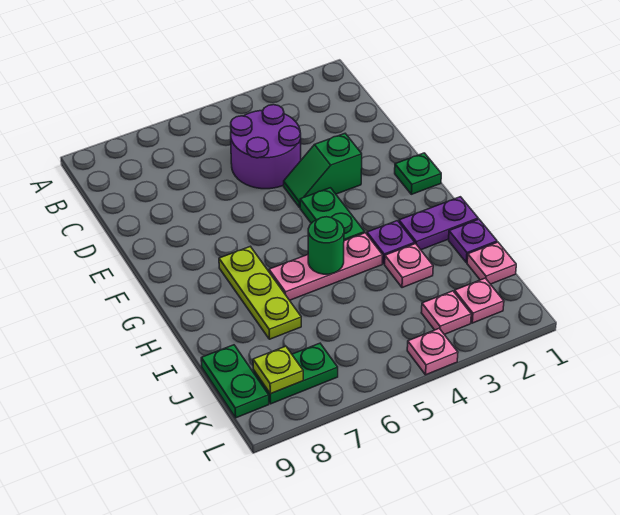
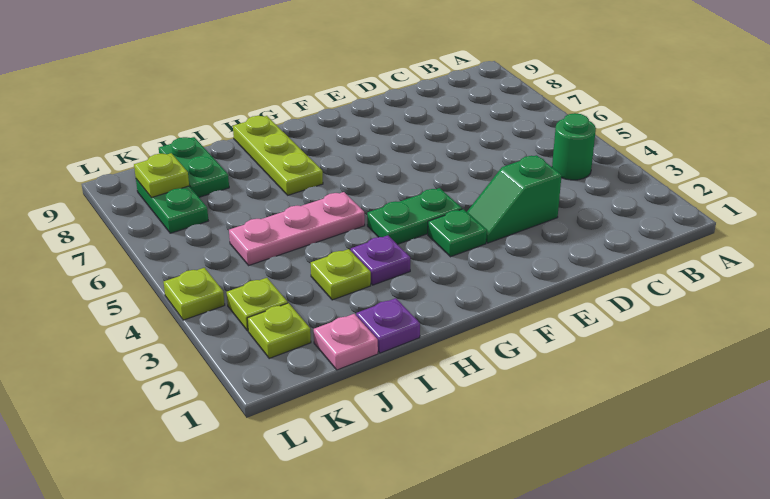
purple 2x2 round brick [231,105,301,189] -> none
green 1x2 slope [284,134,362,208] -> green 1x2 slope turned to [467,155,562,243]
green 1x1 plate [395,153,441,194] -> green 1x1 plate moved to [428,209,487,257]
lime 1x3 plate [219,246,301,339] -> lime 1x3 plate turned to [233,116,323,195]
purple 1x2 plate [399,197,478,250] -> none
pink 1x3 plate [269,233,383,300] -> pink 1x3 plate turned to [229,192,365,265]
green 1x1 round brick [308,217,344,274] -> green 1x1 round brick moved to [552,113,596,180]
pink 1x1 plate [385,244,433,288] -> lime 1x1 plate [311,249,371,300]
green 1x2 plate [201,345,269,418] -> green 1x2 plate turned to [159,137,229,197]
pink 1x1 plate [454,278,504,323] -> lime 1x1 plate [247,303,311,358]
pink 1x1 plate [421,291,471,334] -> lime 1x1 plate [226,278,288,331]
pink 1x1 plate [407,328,458,375] -> lime 1x1 plate [164,268,225,320]

